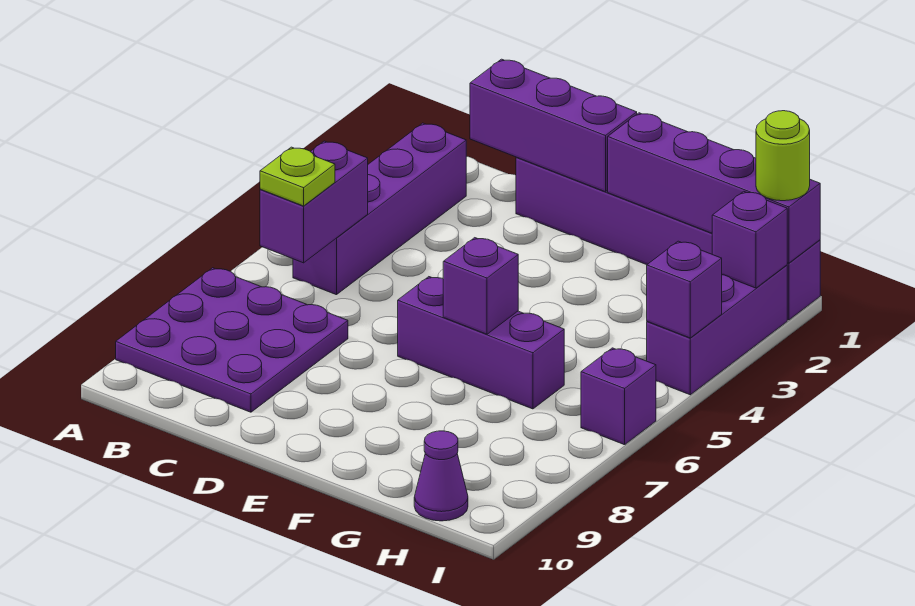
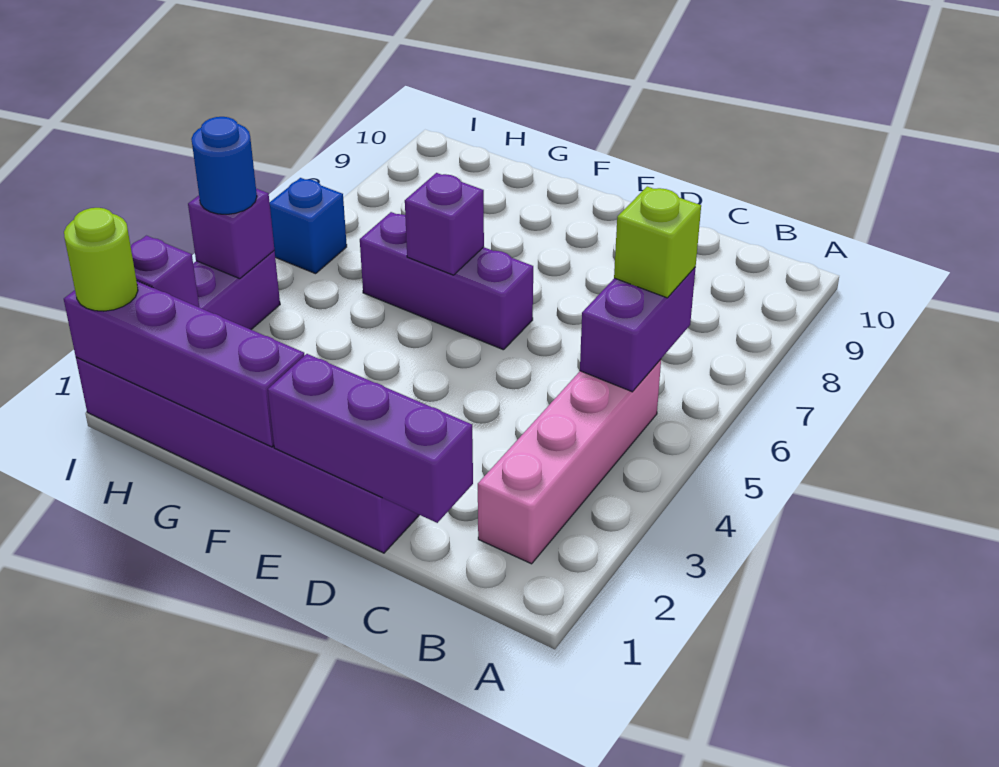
purple 3x3 plate [116,268,348,412] -> none
purple 1x4 brick [293,123,466,295] -> pink 1x4 brick [478,359,661,564]
lime 1x1 plate [260,147,335,206] -> lime 1x1 brick [614,187,701,298]
purple 1x1 cone [414,431,468,521] -> none
none -> blue 1x1 round brick [191,117,257,214]
purple 1x1 brick [581,348,656,445] -> blue 1x1 brick [270,178,347,274]

